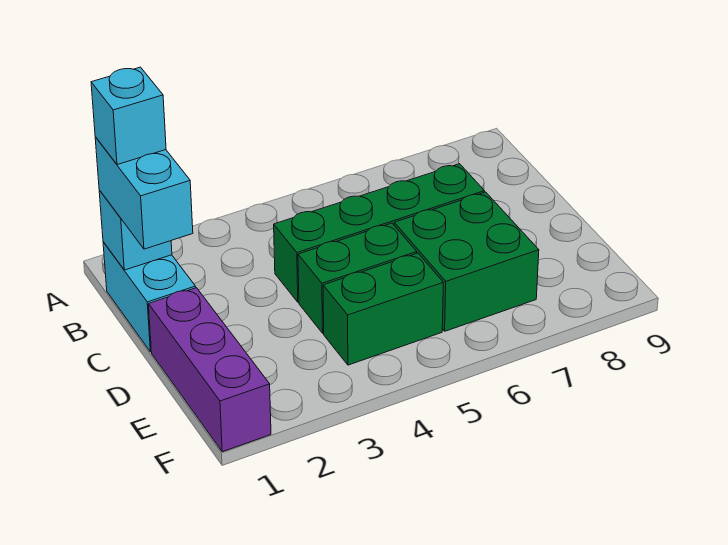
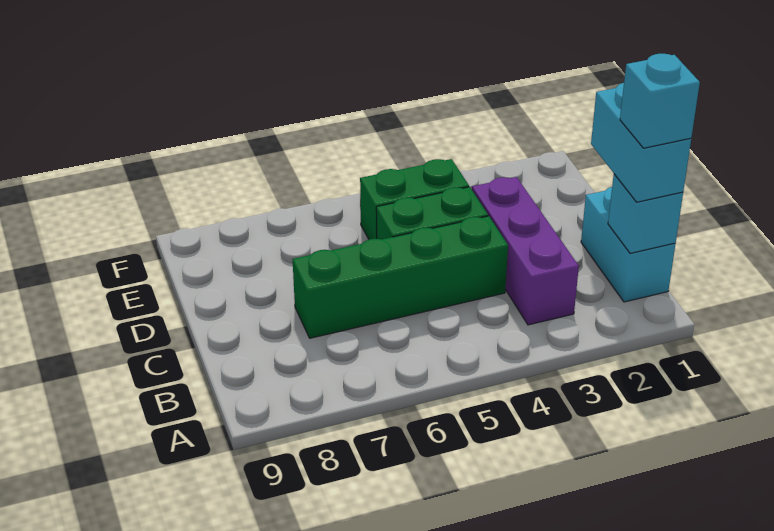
purple 1x3 brick [149,288,271,452] -> purple 1x3 brick moved to [472,177,579,325]
green 2x2 brick [394,192,539,331] -> none

